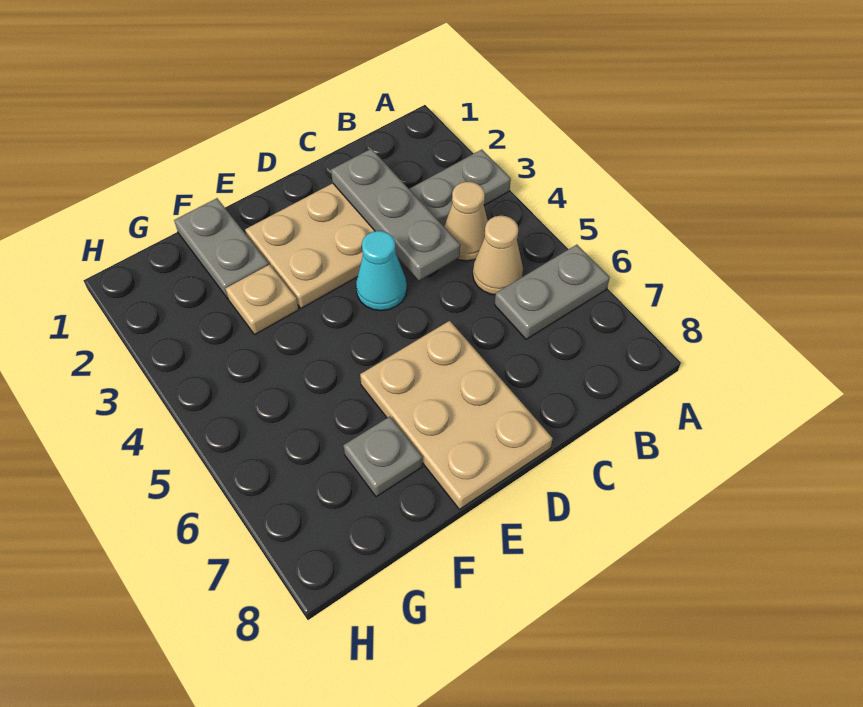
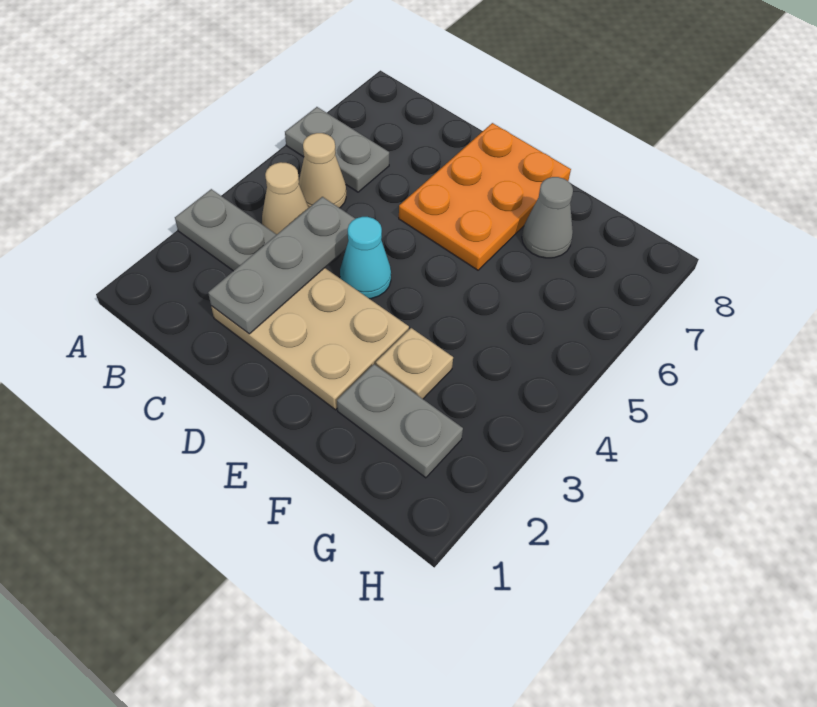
tan 2x3 plate [360,321,553,509] -> orange 2x3 plate [399,123,571,270]
grey 1x2 plate [174,198,269,298] -> grey 1x2 plate turned to [337,364,463,478]
grey 1x1 plate [343,417,422,497] -> grey 1x1 cone [522,177,573,258]

